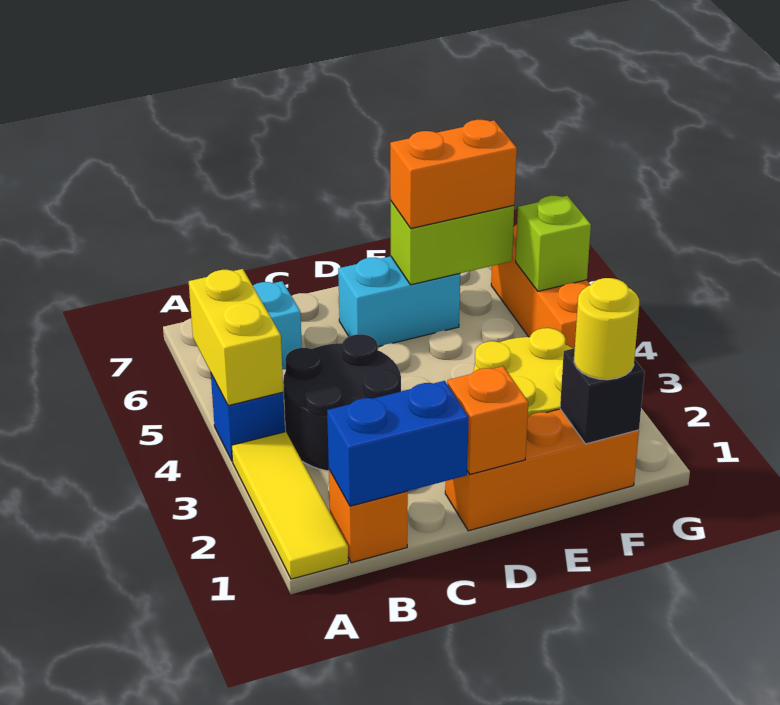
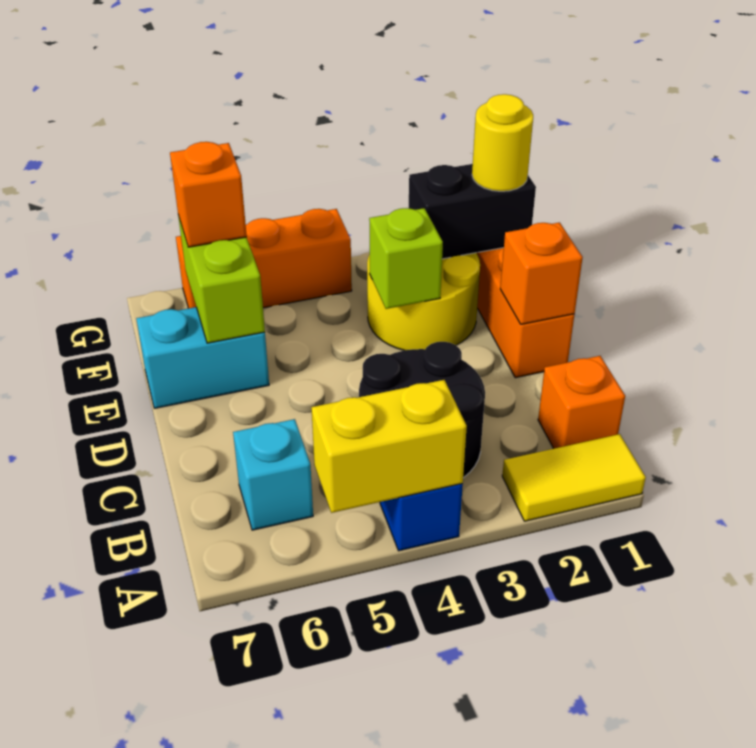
yellow 1x3 tile [232,432,348,579] -> yellow 1x2 tile [502,434,646,521]
blue 1x2 brick [327,381,469,506] -> none
cyan 1x2 brick [338,256,460,347] -> cyan 1x2 brick turned to [136,307,269,408]
orange 1x2 brick [390,120,517,228] -> orange 1x1 brick [170,142,247,247]
black 1x1 brick [560,348,645,444] -> black 1x2 brick [409,164,536,259]
lime 1x1 brick [516,196,591,291] -> lime 1x1 brick moved to [369,208,443,309]

